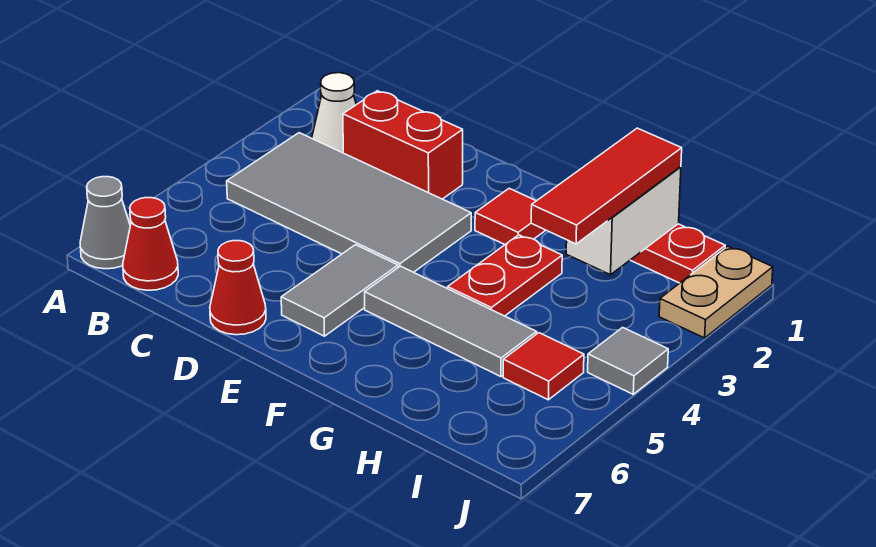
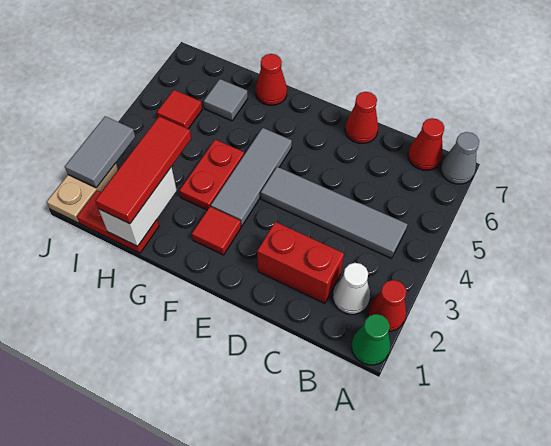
none -> green 1x1 cone [352,314,390,365]
none -> red 1x1 cone [368,280,406,331]
grey 2x4 tile [227,133,471,272] -> grey 1x4 tile [261,167,407,258]
grey 1x2 tile [281,245,398,336] -> grey 1x2 tile moved to [65,116,135,188]
grey 1x3 tile [365,266,536,377] -> grey 1x3 tile turned to [211,128,292,226]
none -> red 1x1 cone [256,54,287,105]
grey 1x1 tile [588,327,668,394] -> grey 1x1 tile moved to [204,79,248,121]

